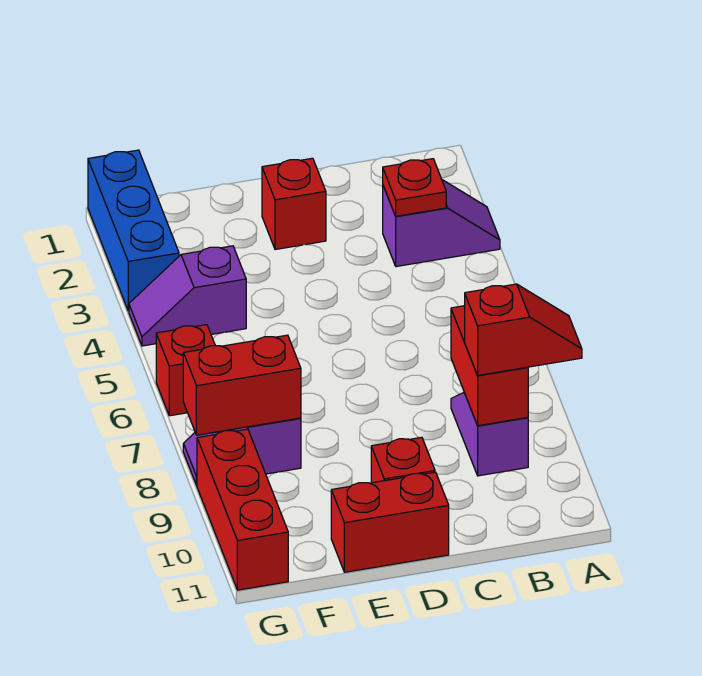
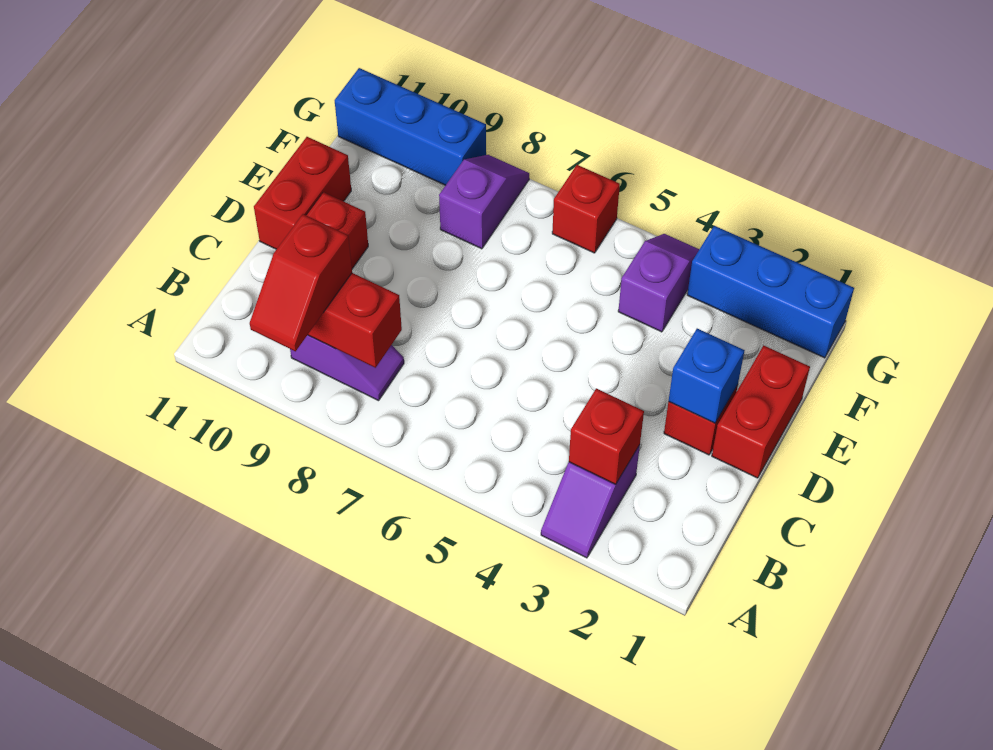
red 1x1 plate [383,159,446,216] -> red 1x1 brick [569,388,644,484]
none -> blue 1x1 brick [669,329,745,423]
red 1x2 brick [183,335,301,435] -> red 1x2 brick moved to [712,346,810,478]
red 1x3 brick [197,429,288,590] -> blue 1x3 brick [335,68,486,185]

